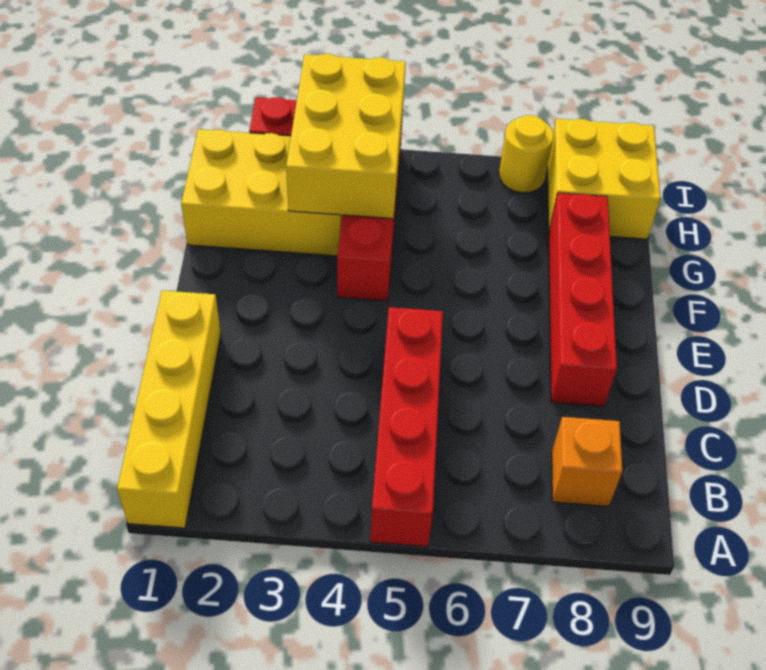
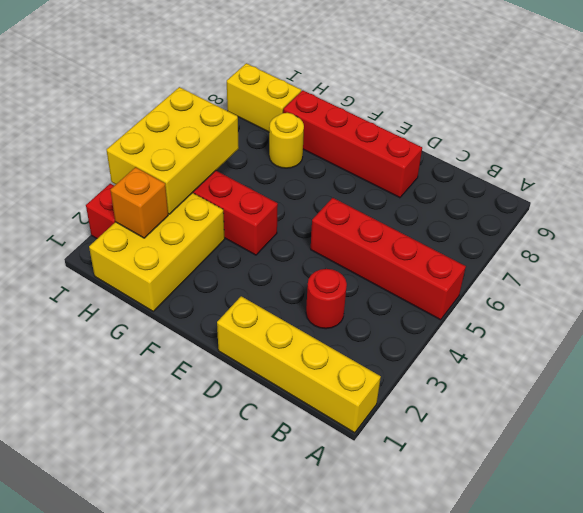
orange 1x1 brick [552,417,622,506] -> orange 1x1 brick moved to [110,167,168,238]
none -> red 1x1 round brick [306,269,347,329]
yellow 2x3 brick [286,54,406,219] -> yellow 2x3 brick turned to [107,87,239,214]
yellow 2x2 brick [548,119,660,239] -> yellow 1x2 brick [227,63,301,132]
yellow 1x1 round brick [499,115,554,193] -> yellow 1x1 round brick moved to [269,113,304,168]

